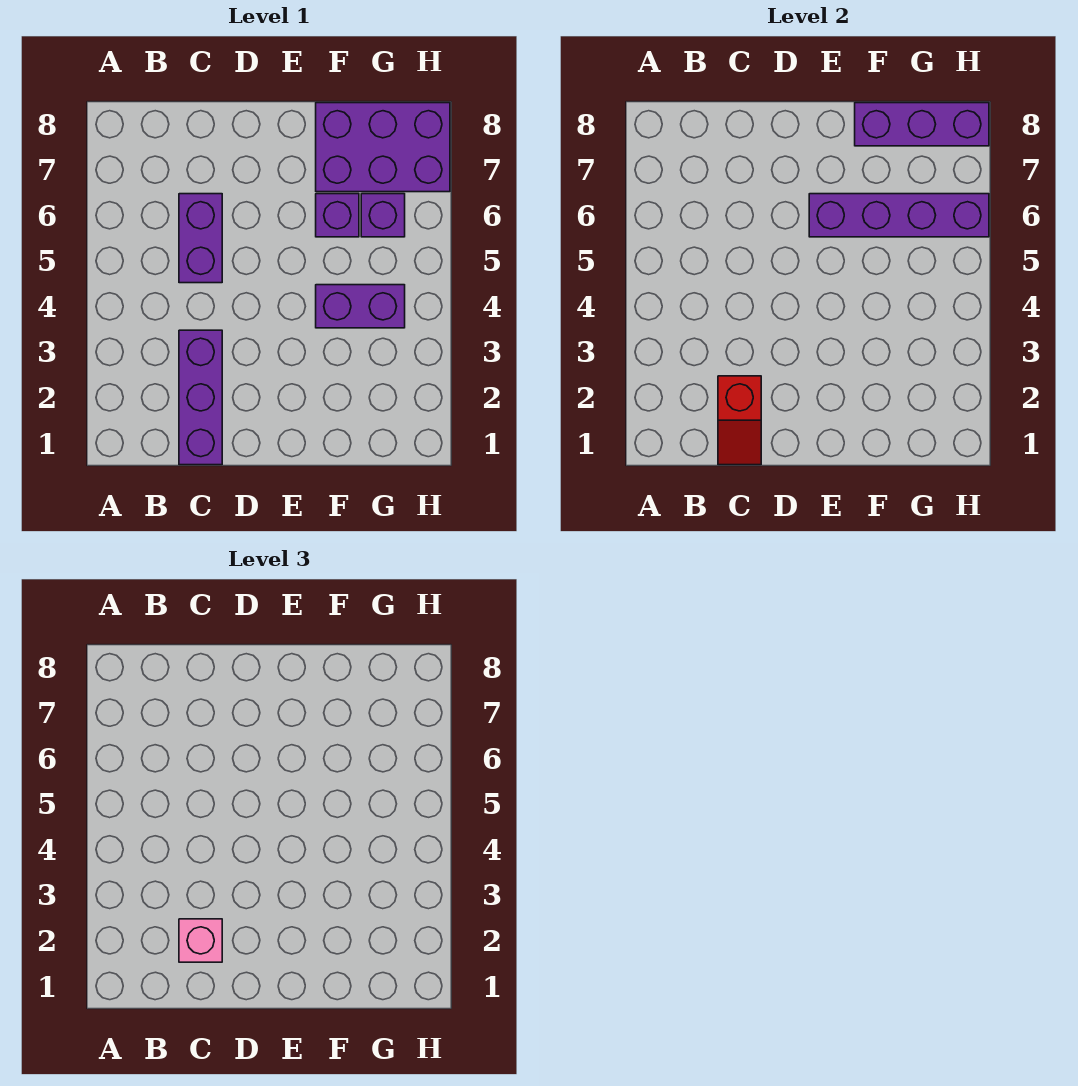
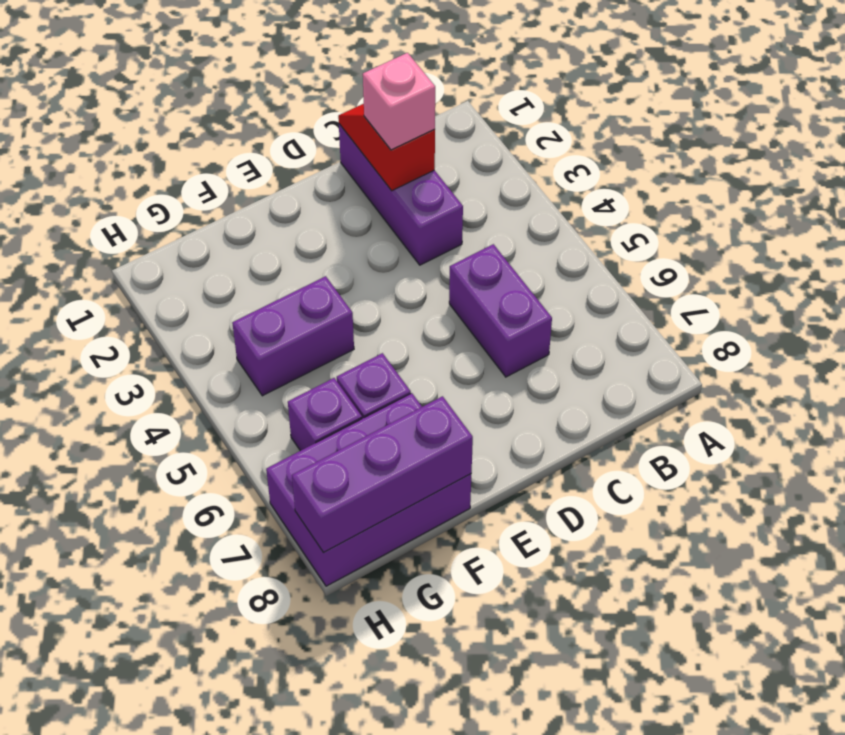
purple 1x4 brick [809,194,989,237] -> none

